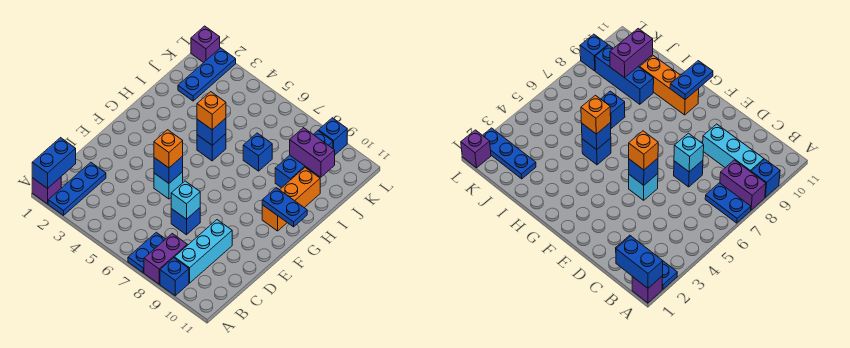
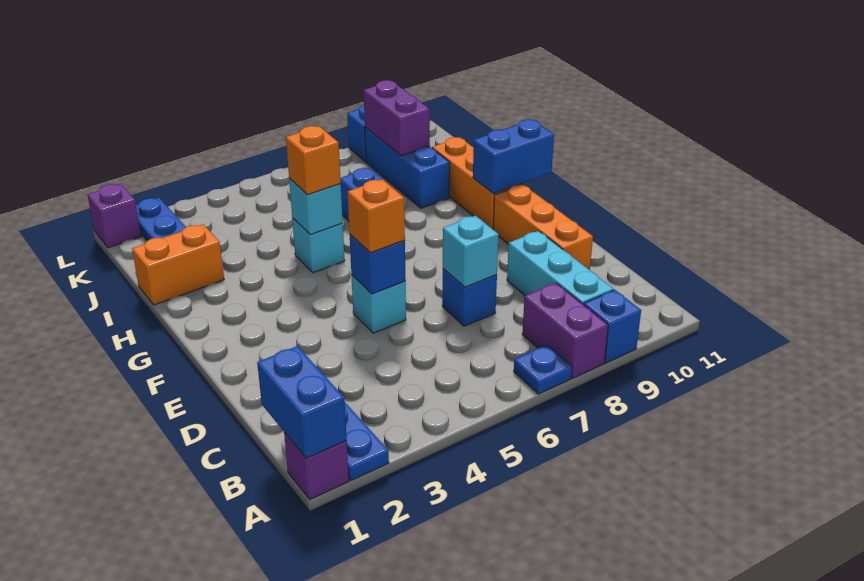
blue 1x2 plate [128,232,165,273] -> blue 1x1 plate [514,345,572,394]
none -> orange 1x3 brick [493,185,593,270]
blue 1x2 plate [262,188,307,227] -> blue 1x2 brick [473,119,554,194]
blue 1x1 brick [197,134,226,161] -> cyan 1x1 brick [292,218,345,273]
blue 1x1 brick [197,118,226,145] -> cyan 1x1 brick [289,178,343,234]
none -> orange 1x2 brick [132,224,224,305]
purple 1x2 brick [290,128,335,177] -> purple 1x2 brick turned to [363,80,430,156]

